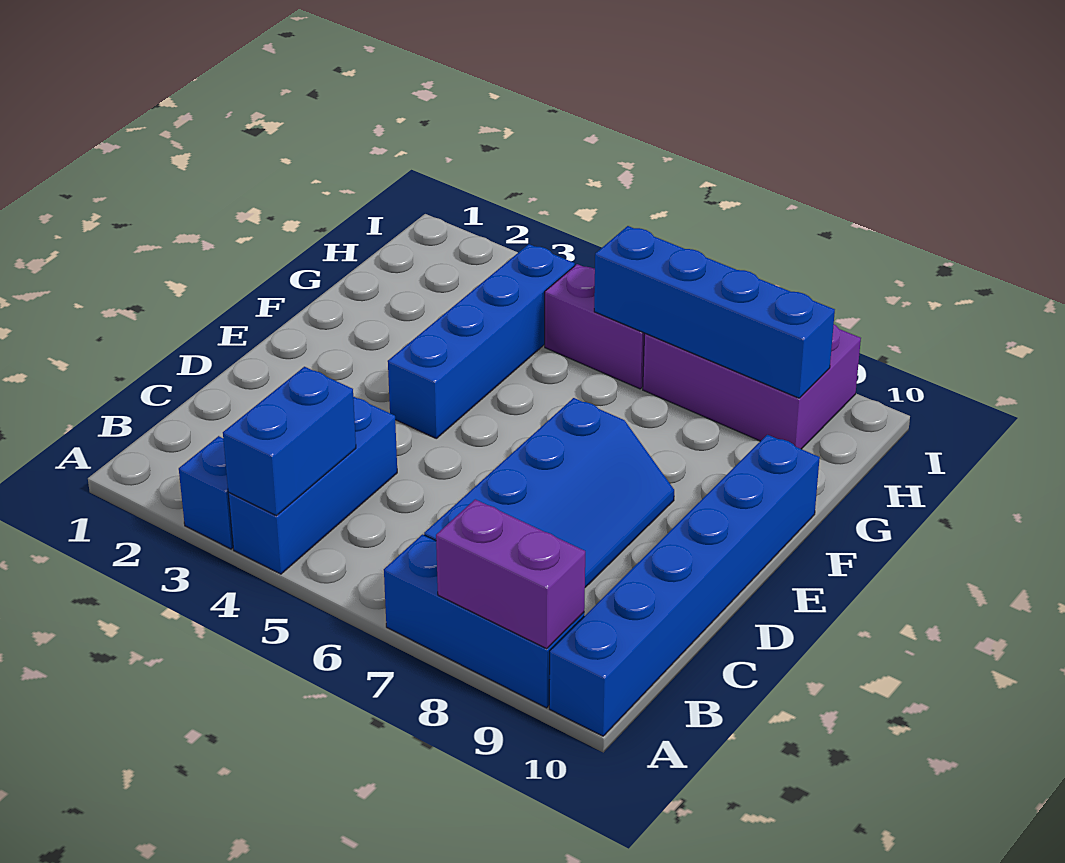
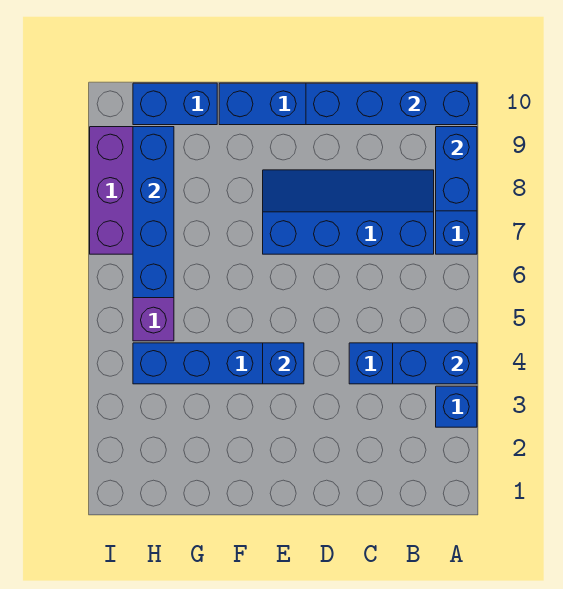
purple 1x2 brick [436,499,585,649] -> blue 1x2 brick [436,127,477,211]
none -> blue 1x4 brick [306,83,477,125]
none -> blue 1x1 brick [263,343,304,384]
none -> blue 1x2 brick [133,83,217,125]

